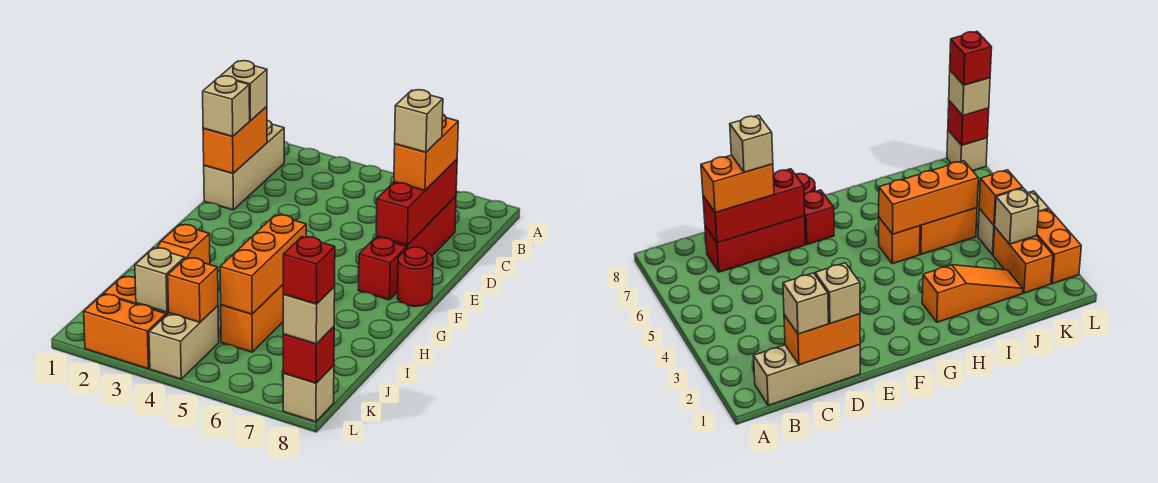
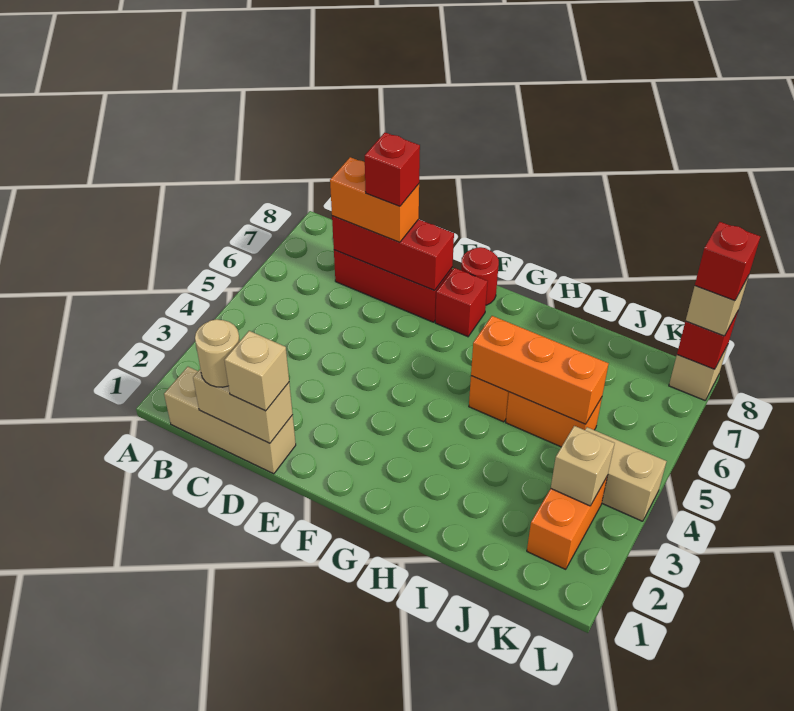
orange 1x2 brick [203,107,267,174] -> tan 1x2 brick [193,369,293,443]
tan 1x1 brick [221,61,267,121] -> tan 1x1 round brick [195,319,240,387]
tan 1x1 brick [395,90,443,152] -> red 1x1 brick [365,133,420,206]
orange 1x3 slope [157,225,210,265] -> none
orange 1x1 brick [168,258,218,322] -> none
orange 1x2 brick [84,294,166,369] -> none

